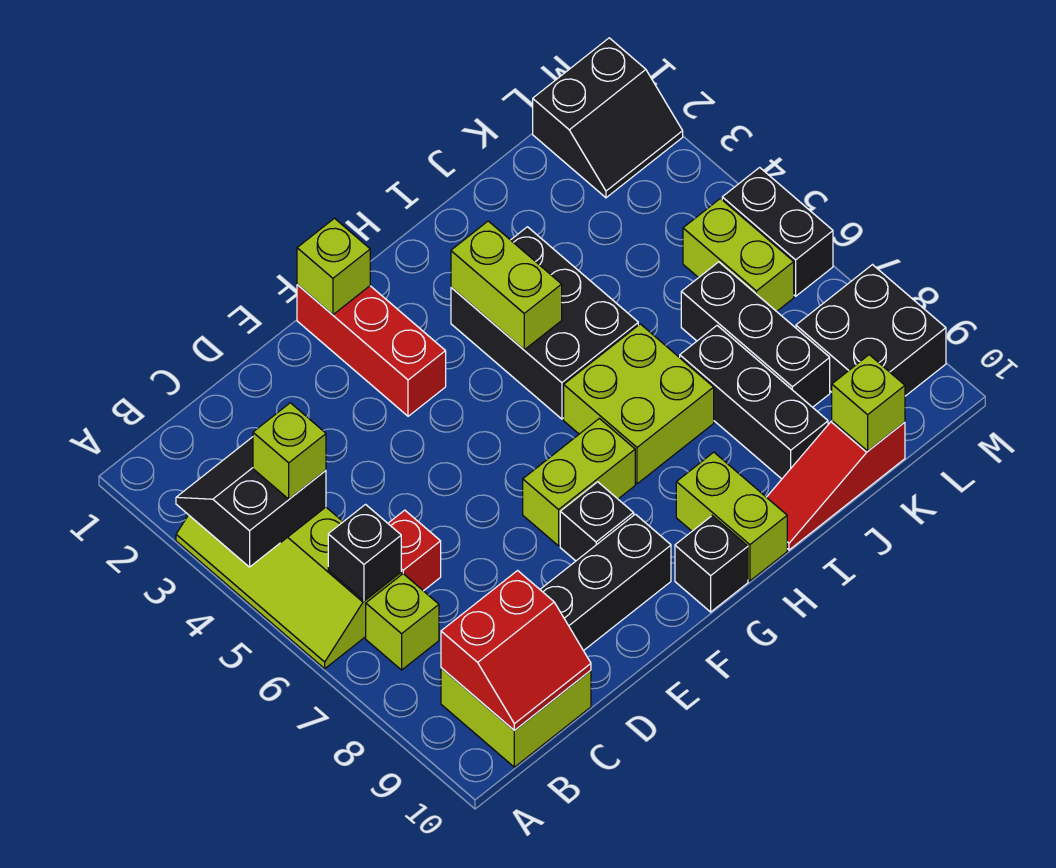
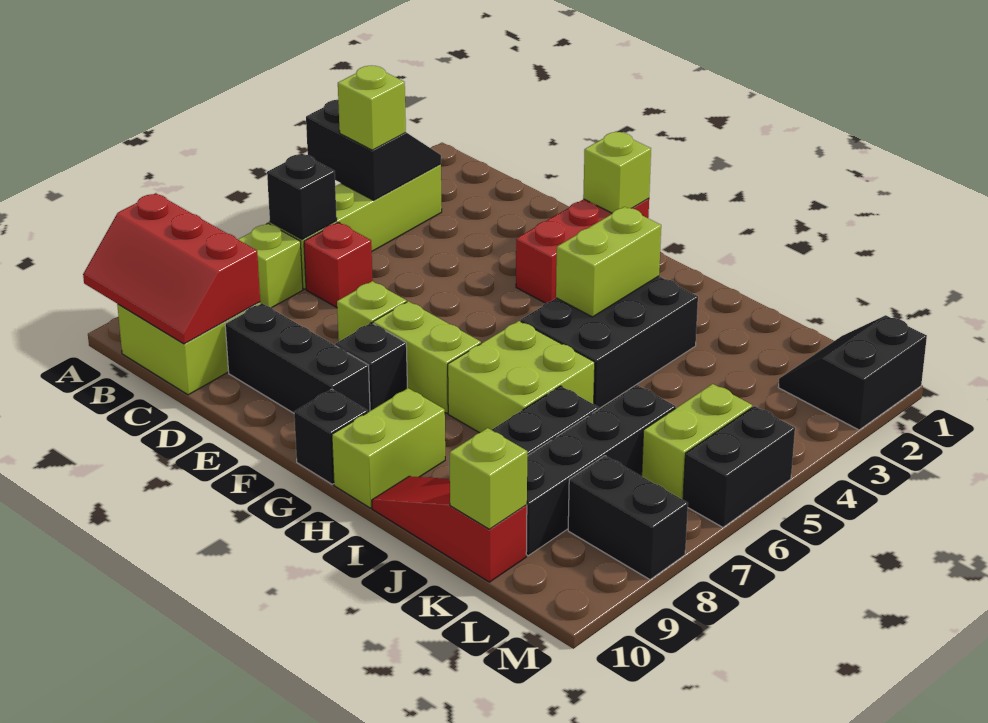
red 2x2 slope [441,571,591,731] -> red 2x3 slope [83,193,260,344]
none -> lime 1x1 brick [337,281,407,341]
black 1x3 brick [681,262,830,407] -> black 1x4 brick [526,385,676,556]
black 2x2 slope [533,38,683,198] -> black 2x2 slope turned to [778,315,927,430]
black 2x2 brick [796,265,946,396] -> black 1x2 brick [568,456,688,580]

